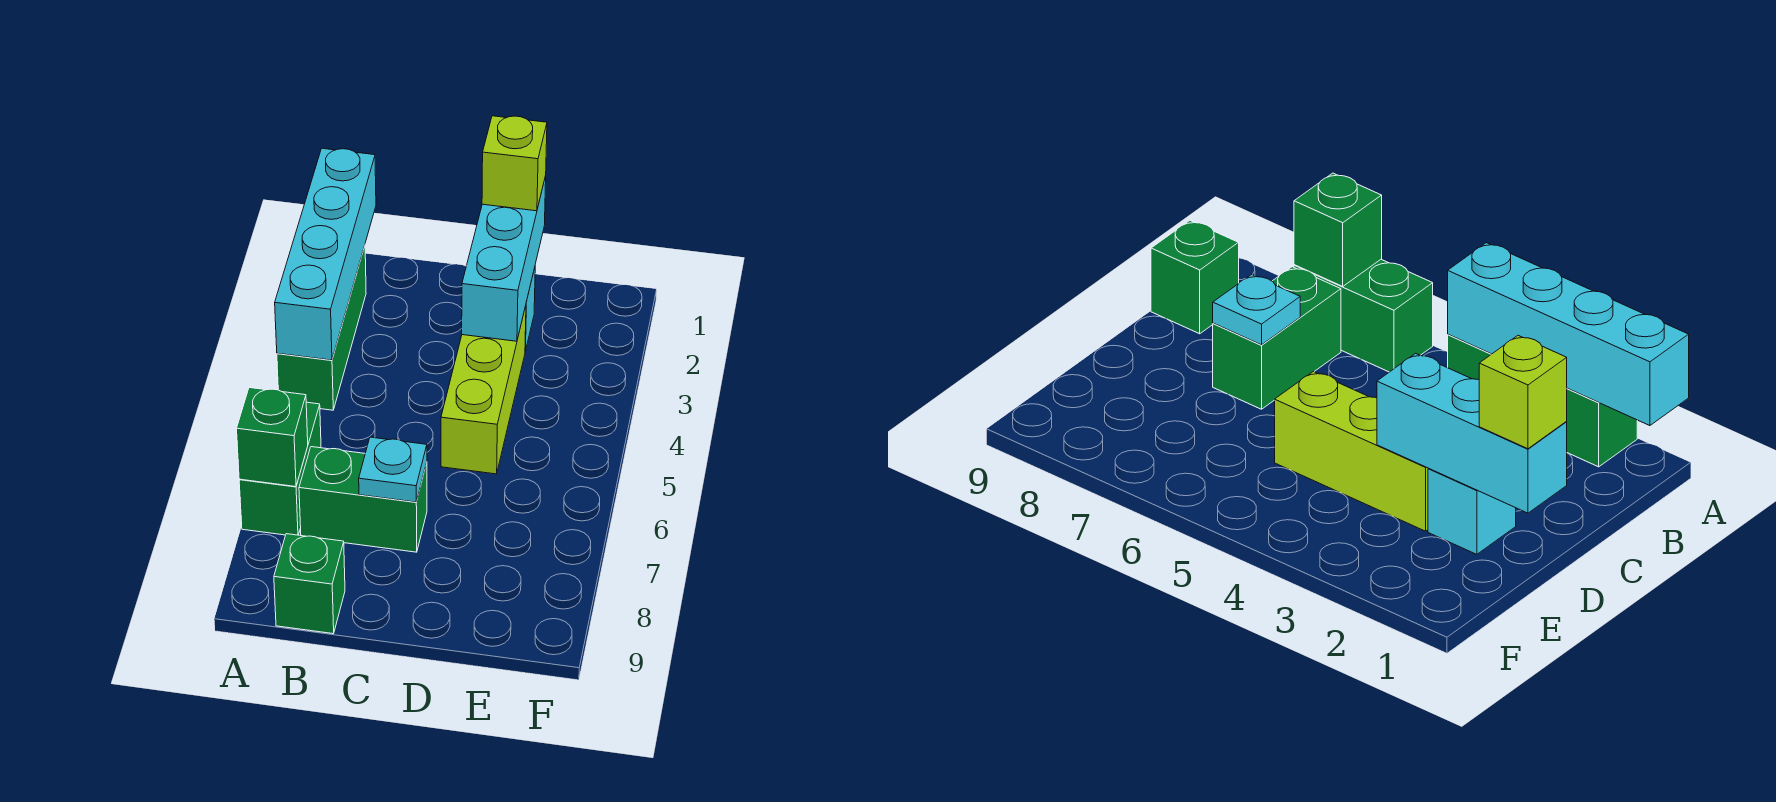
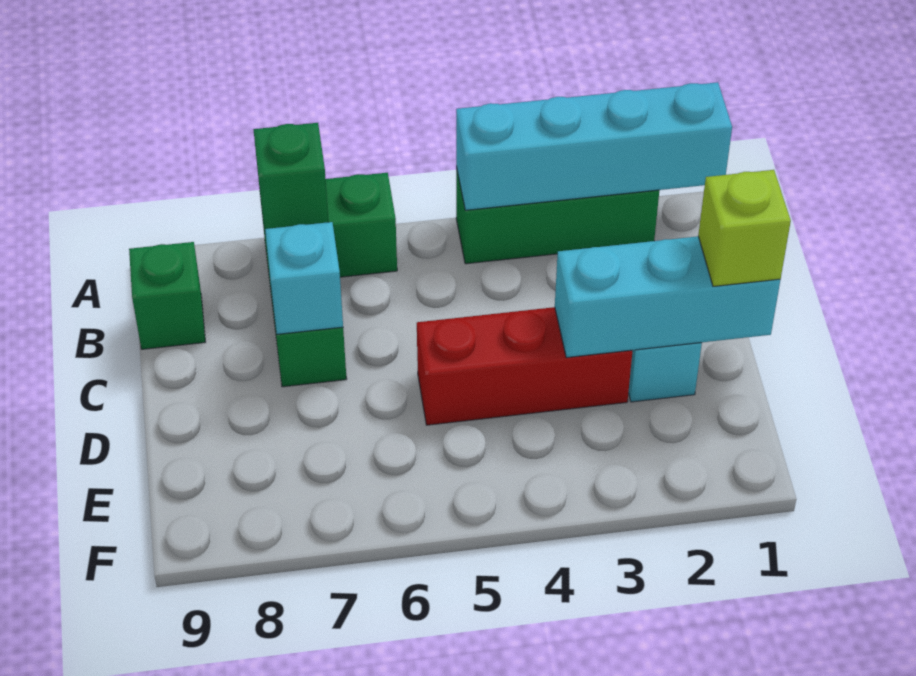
cyan 1x1 plate [359,437,427,502] -> cyan 1x1 brick [265,222,343,334]
lime 1x3 brick [441,306,526,474] -> red 1x3 brick [417,307,632,425]

